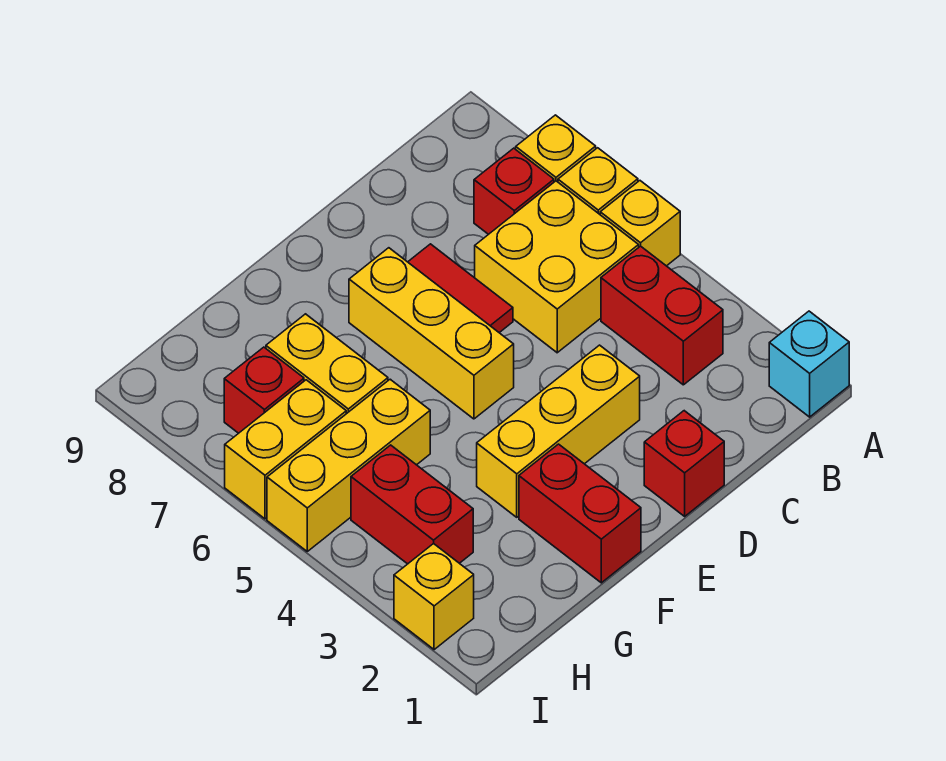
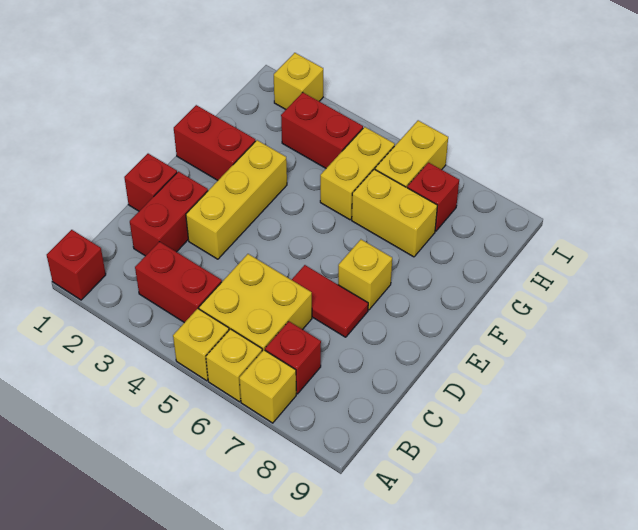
cyan 1x1 brick [769,311,849,417] -> red 1x1 brick [47,230,106,300]
none -> red 1x2 brick [130,172,208,256]
yellow 1x3 brick [349,248,514,419] -> yellow 1x1 brick [338,240,392,310]
yellow 1x3 brick [267,379,430,551] -> yellow 1x2 brick [320,127,395,220]

